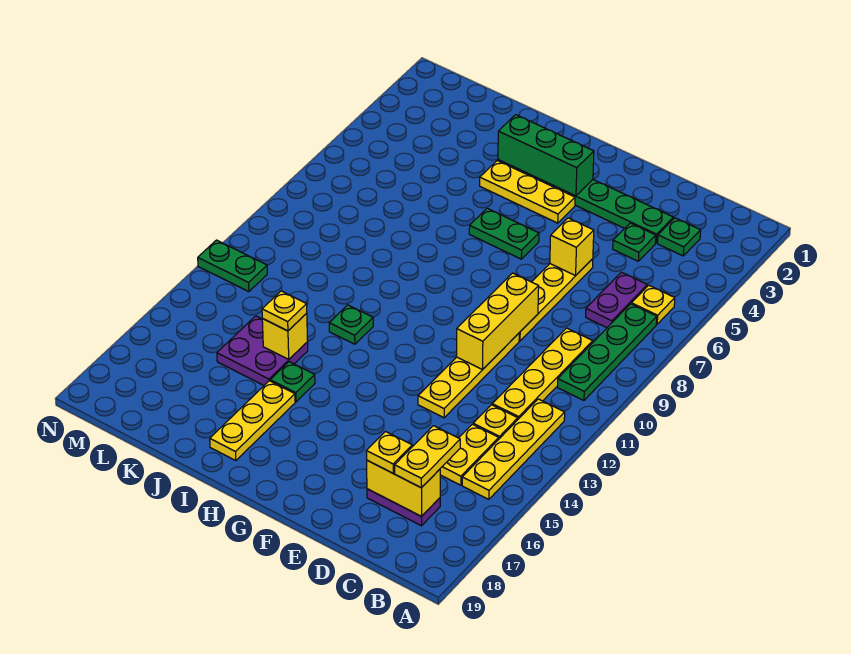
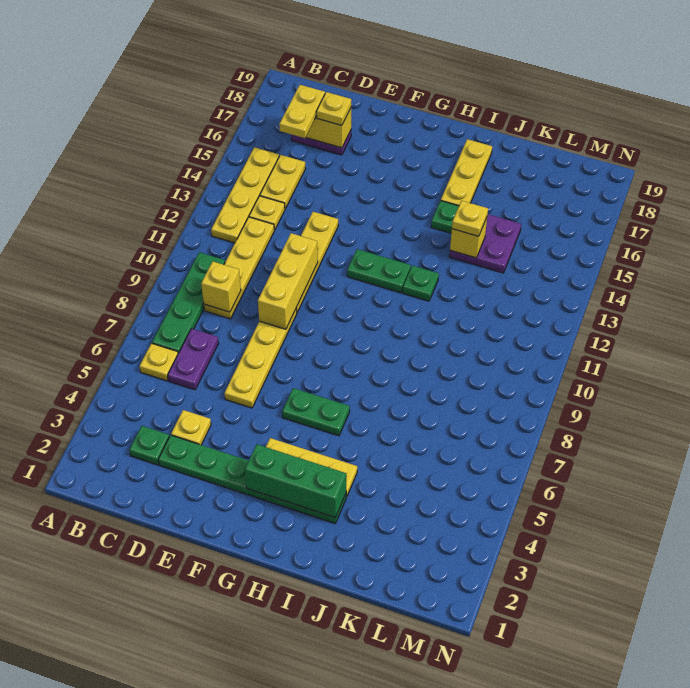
green 1x1 plate [613,223,656,261] -> yellow 1x1 plate [171,410,211,445]
yellow 1x1 brick [550,218,594,276] -> yellow 1x1 brick moved to [201,262,241,312]
green 1x2 plate [198,240,267,292] -> green 1x2 plate moved to [347,249,411,293]

